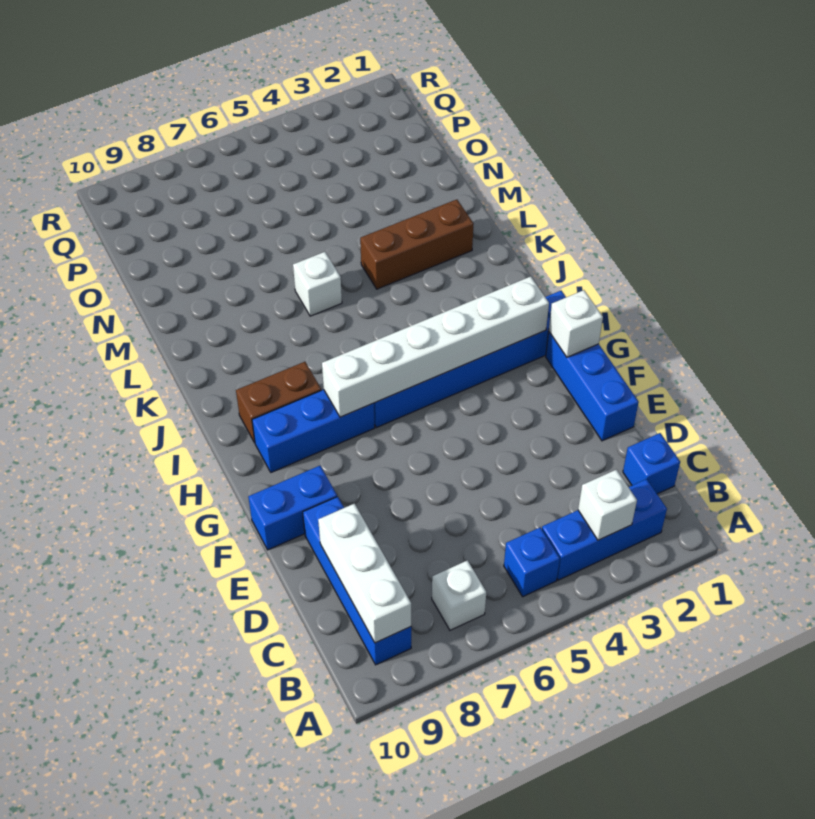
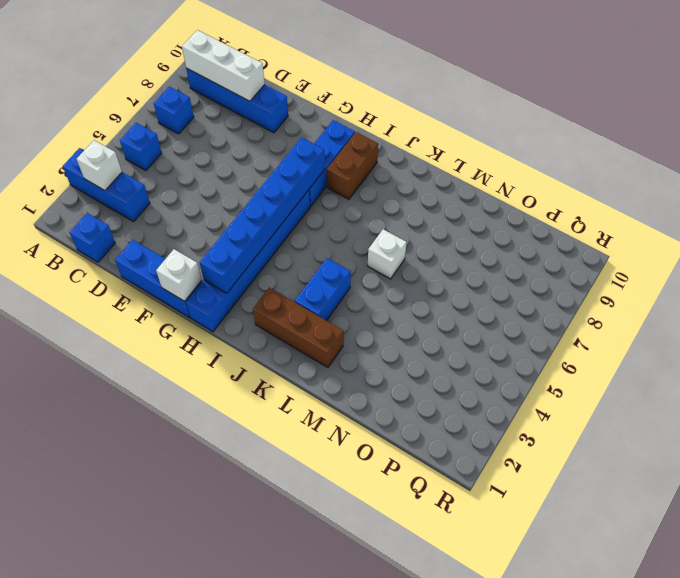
blue 1x3 brick [542,479,667,580] -> blue 1x3 brick turned to [63,148,150,222]
white 1x1 brick [432,560,486,630] -> blue 1x1 brick [154,87,194,134]
blue 1x2 brick [248,466,337,550] -> blue 1x2 brick moved to [295,258,351,321]
white 1x6 brick [322,276,549,417] -> blue 1x6 brick [200,138,325,293]
brown 1x3 brick [360,199,473,289] -> brown 1x3 brick turned to [253,288,344,367]

